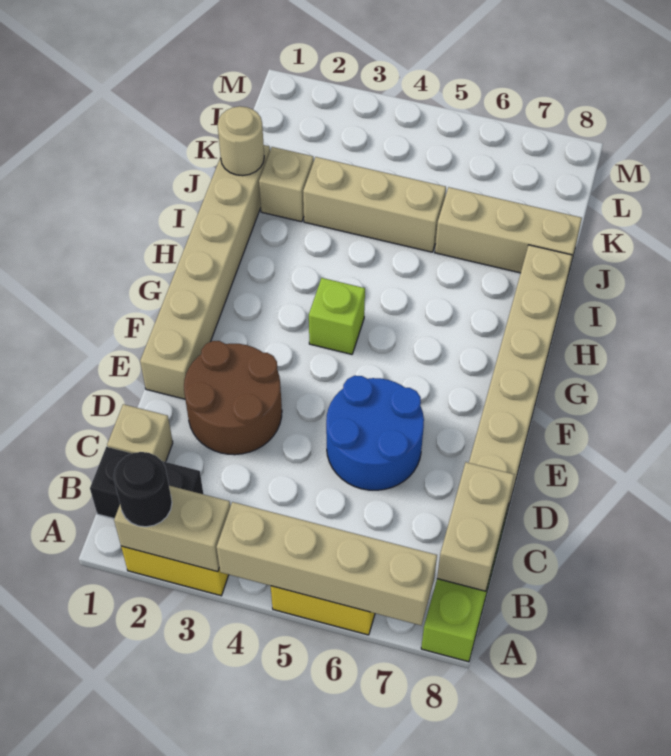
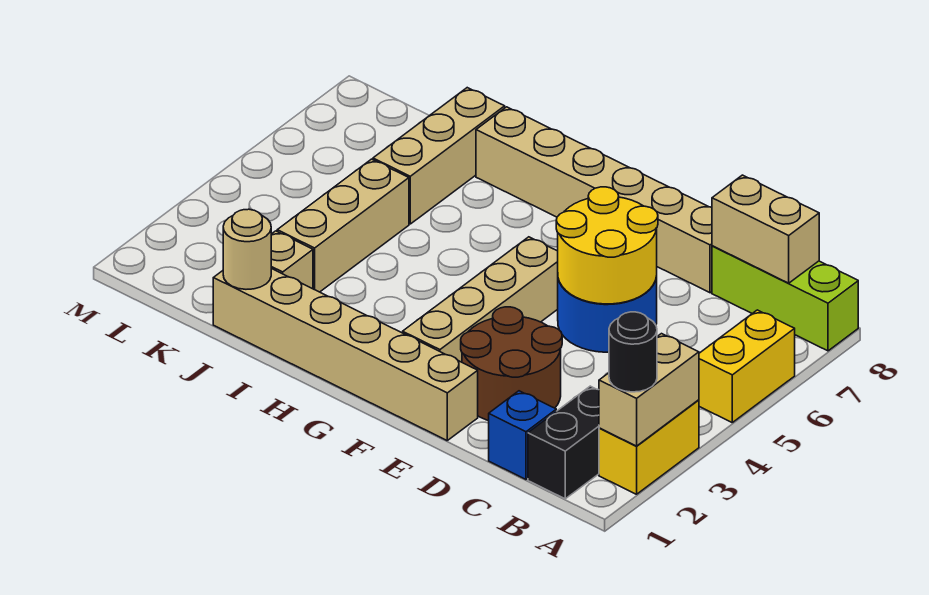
tan 1x4 brick [217,502,437,625] -> tan 1x4 brick moved to [403,237,558,362]
tan 1x1 brick [107,404,173,462] -> blue 1x1 brick [489,391,556,479]
none -> yellow 2x2 round brick [556,187,658,304]
lime 1x1 brick [309,278,365,354] -> none

